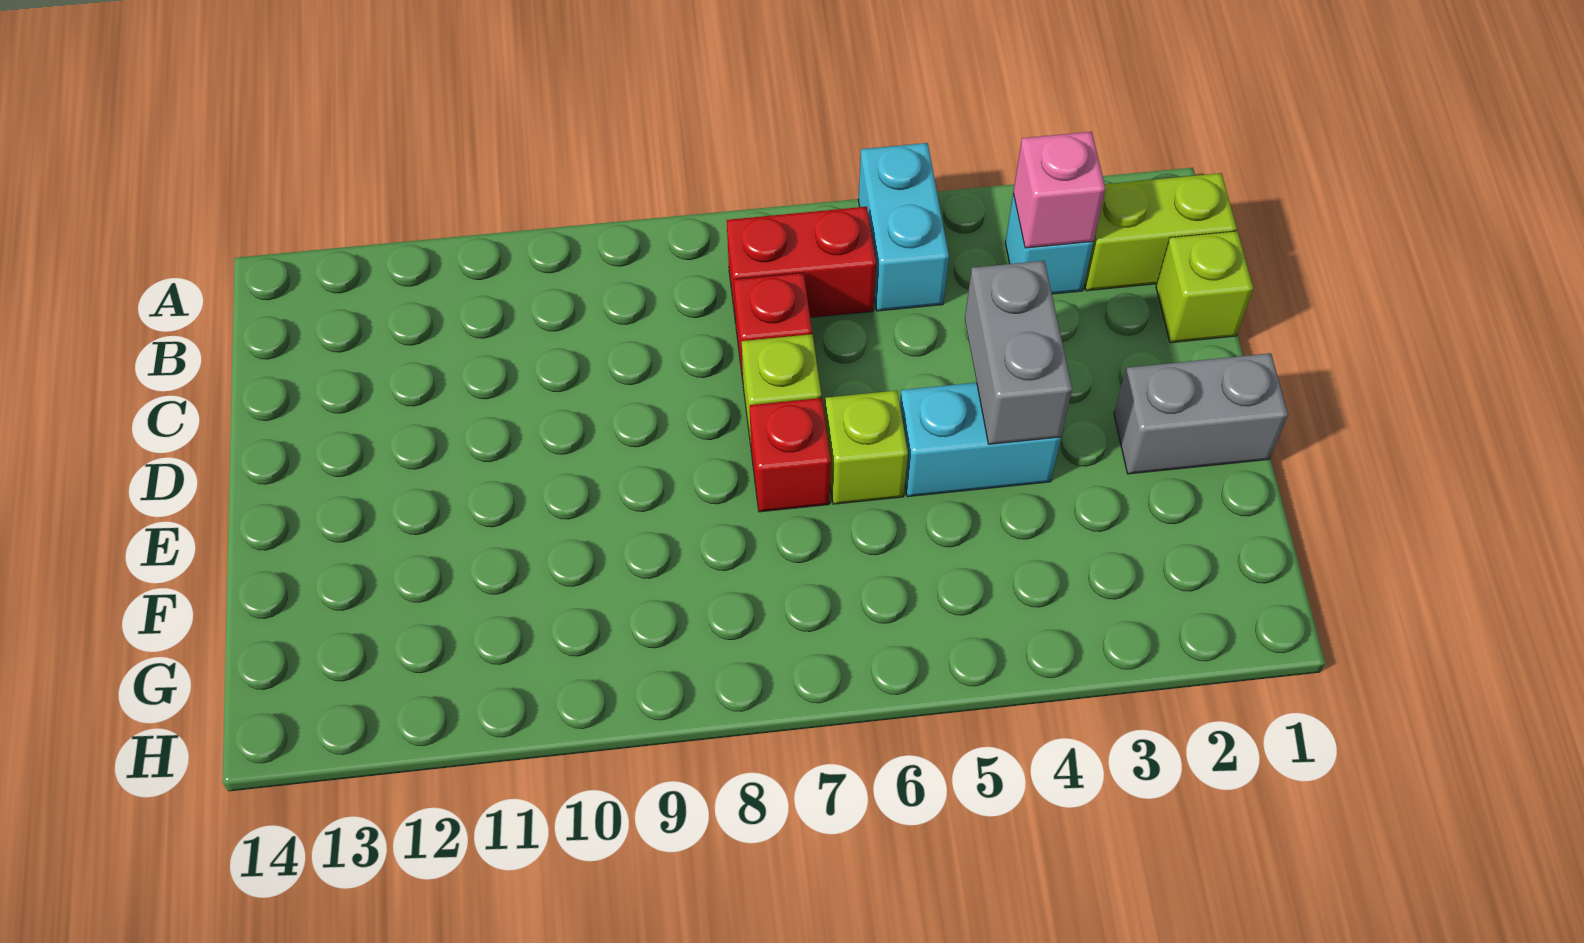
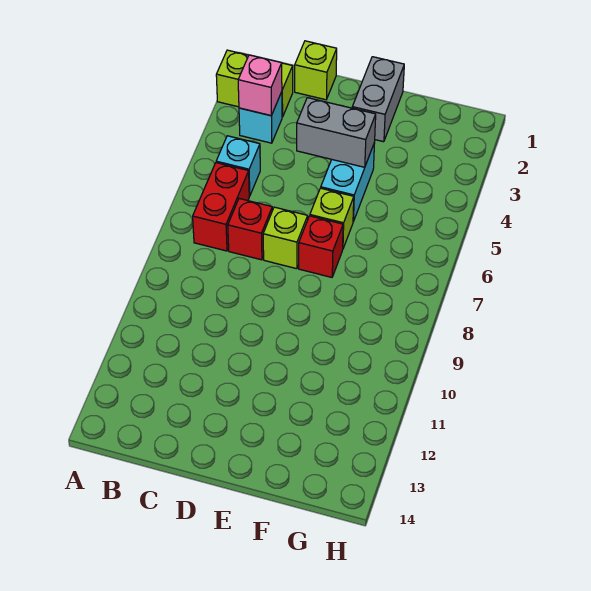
cyan 1x2 brick [859,143,949,311] -> cyan 1x1 brick [216,136,260,196]
lime 1x2 brick [1084,173,1237,291] -> lime 1x2 brick turned to [216,50,293,117]

